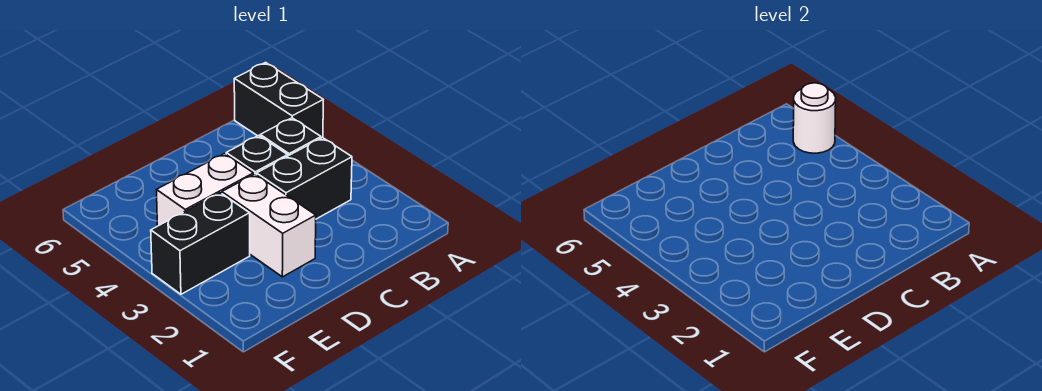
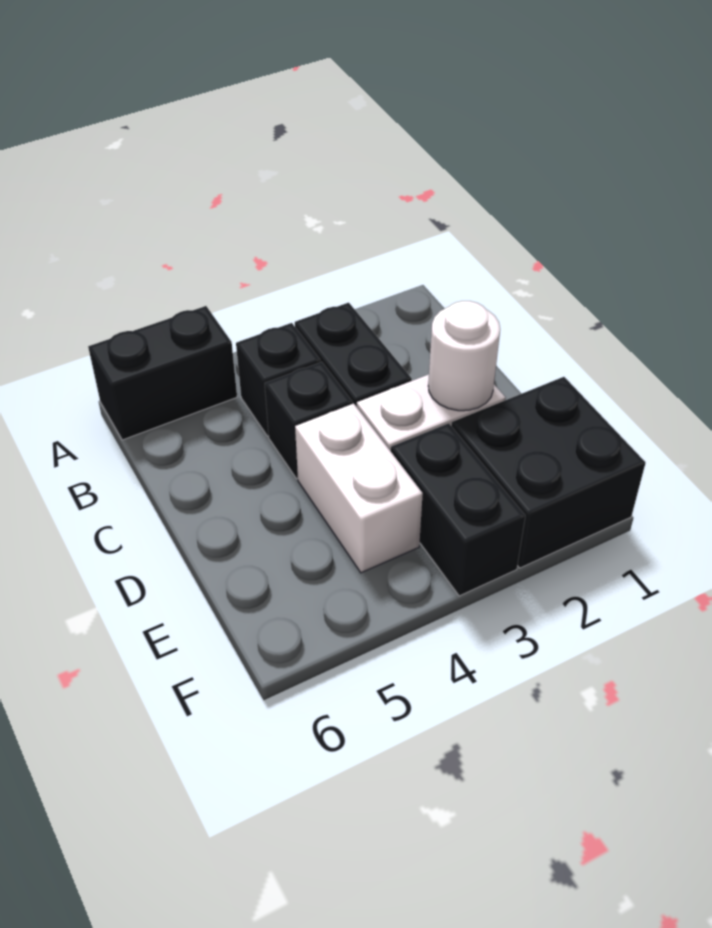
white 1x1 round brick [793,83,836,153] -> white 1x1 round brick moved to [428,301,500,411]
none -> black 2x2 brick [451,377,645,568]

